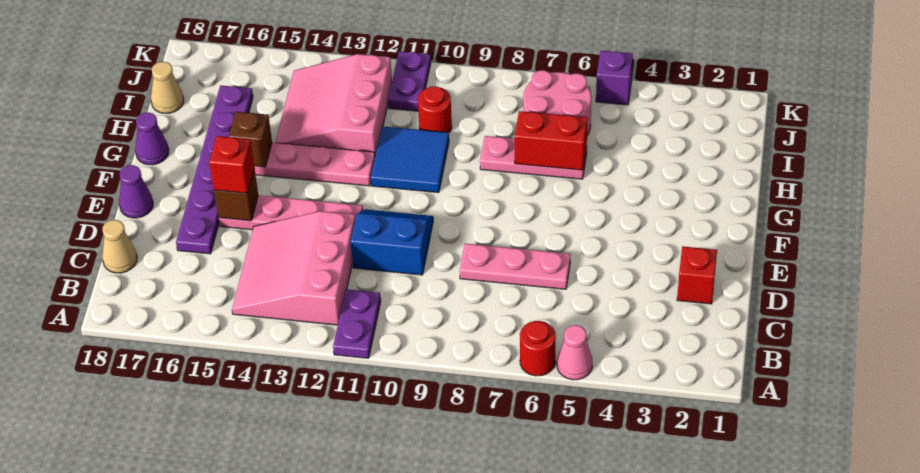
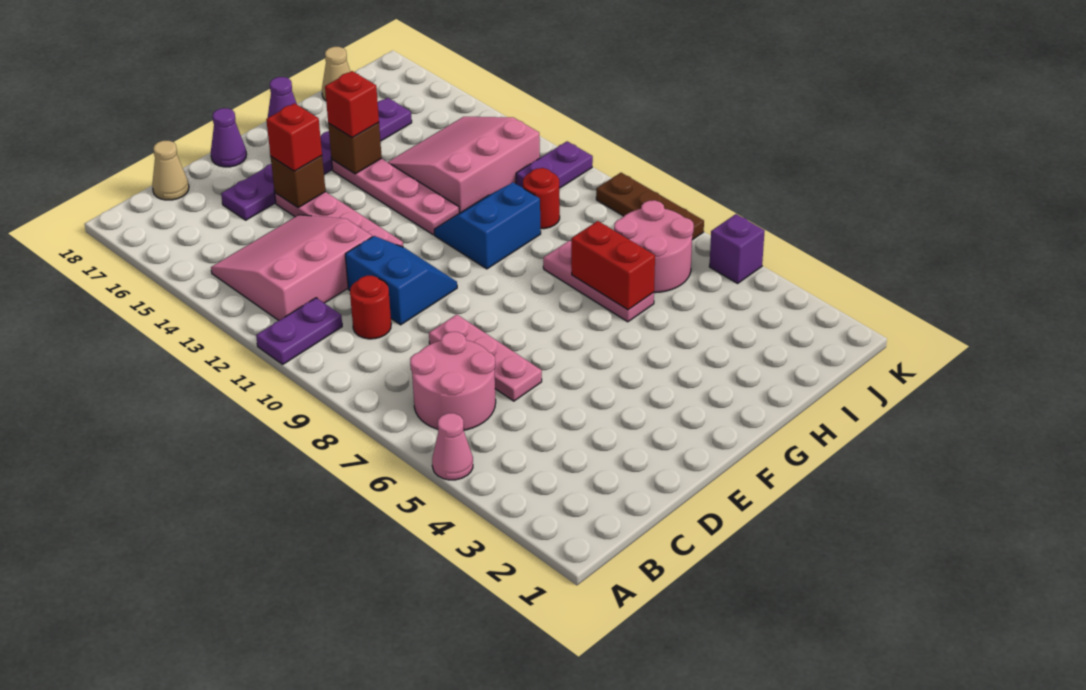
red 1x1 round brick [520,321,556,376] -> red 1x1 round brick moved to [350,276,391,339]
none -> pink 2x2 round brick [410,332,496,430]
red 1x1 brick [677,246,717,304] -> red 1x1 brick moved to [325,71,379,138]
blue 2x2 tile [371,126,449,193] -> blue 2x2 slope [434,182,541,269]
none -> brown 1x3 plate [596,173,704,240]

